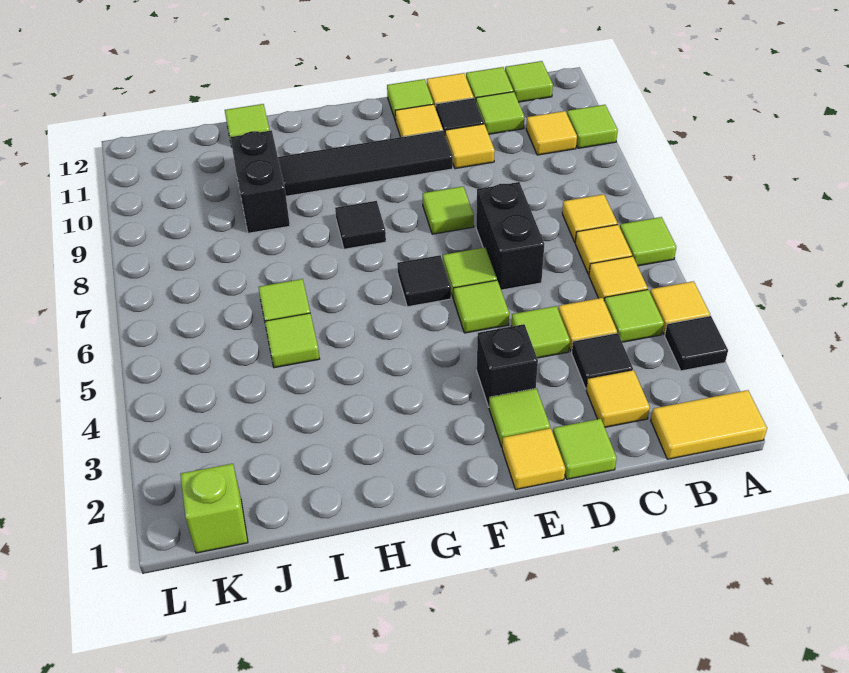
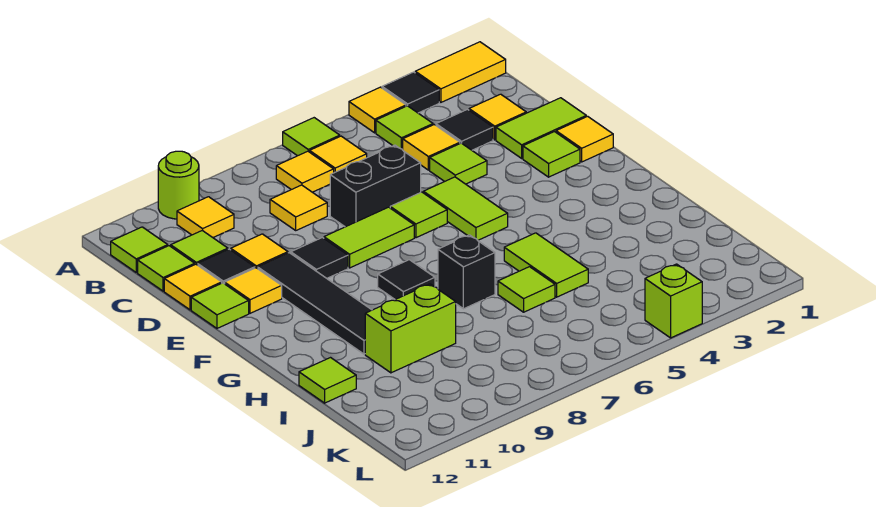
yellow 1x2 tile [651,390,767,459] -> yellow 1x2 tile turned to [415,42,506,102]
lime 1x1 tile [567,105,618,148] -> lime 1x1 round brick [158,151,199,219]
yellow 1x1 tile [589,256,648,301] -> yellow 1x1 tile moved to [270,185,327,230]
lime 1x1 tile [553,419,617,479] -> lime 1x2 tile [496,98,586,158]
black 1x1 brick [477,324,538,407] -> black 1x1 brick moved to [438,235,495,309]
lime 1x1 tile [454,280,509,333] -> lime 1x2 tile [423,177,508,240]
lime 1x1 tile [423,186,474,234] -> lime 1x2 tile [324,207,414,268]
black 1x1 tile [397,255,451,307] -> black 1x1 tile moved to [291,237,348,278]
lime 1x1 tile [265,313,320,368] -> lime 1x2 tile [504,233,588,297]
black 1x2 brick [230,130,290,233] -> lime 1x2 brick [365,284,456,373]
lime 1x1 brick [180,464,248,553] -> lime 1x1 brick moved to [645,264,702,338]

